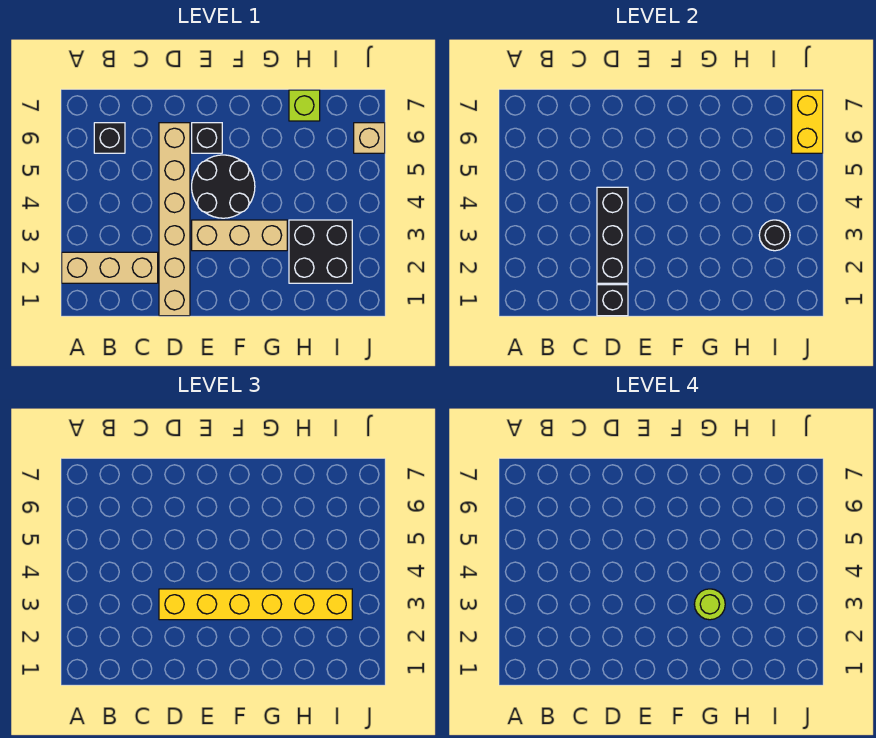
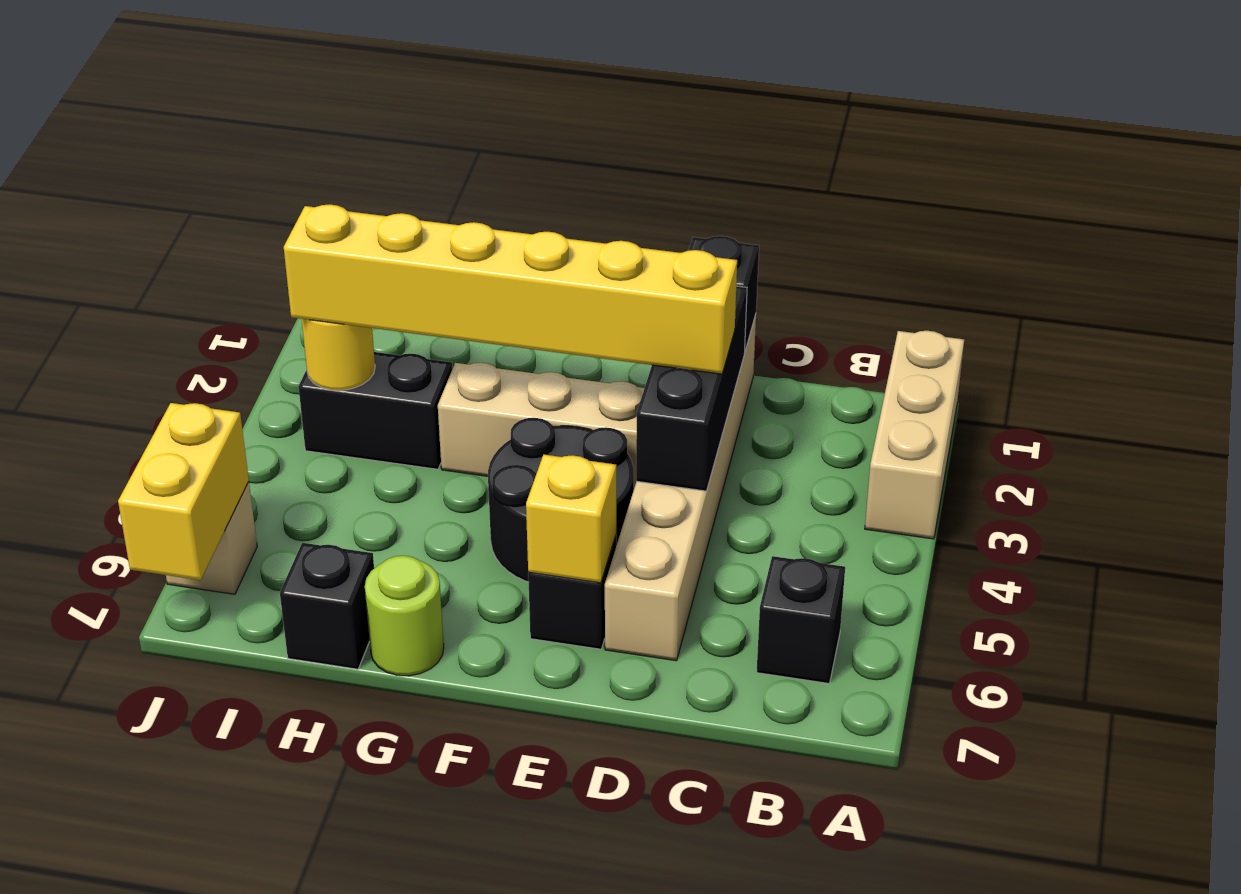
tan 1x3 brick [62,252,158,283] -> tan 1x3 brick turned to [865,331,964,539]
none -> yellow 1x1 brick [526,455,616,583]
lime 1x1 round brick [694,589,725,620] -> lime 1x1 round brick moved to [365,556,444,676]
black 2x2 brick [289,220,352,283] -> black 1x2 brick [299,352,452,469]
lime 1x1 brick [289,90,320,121] -> black 1x1 brick [280,543,374,669]
black 1x1 round brick [759,220,790,251] -> yellow 1x1 round brick [302,319,375,390]

